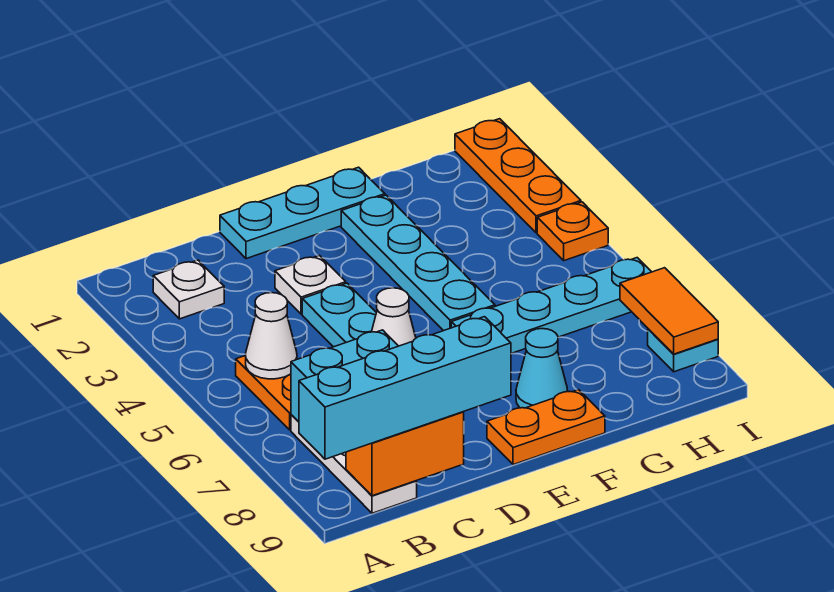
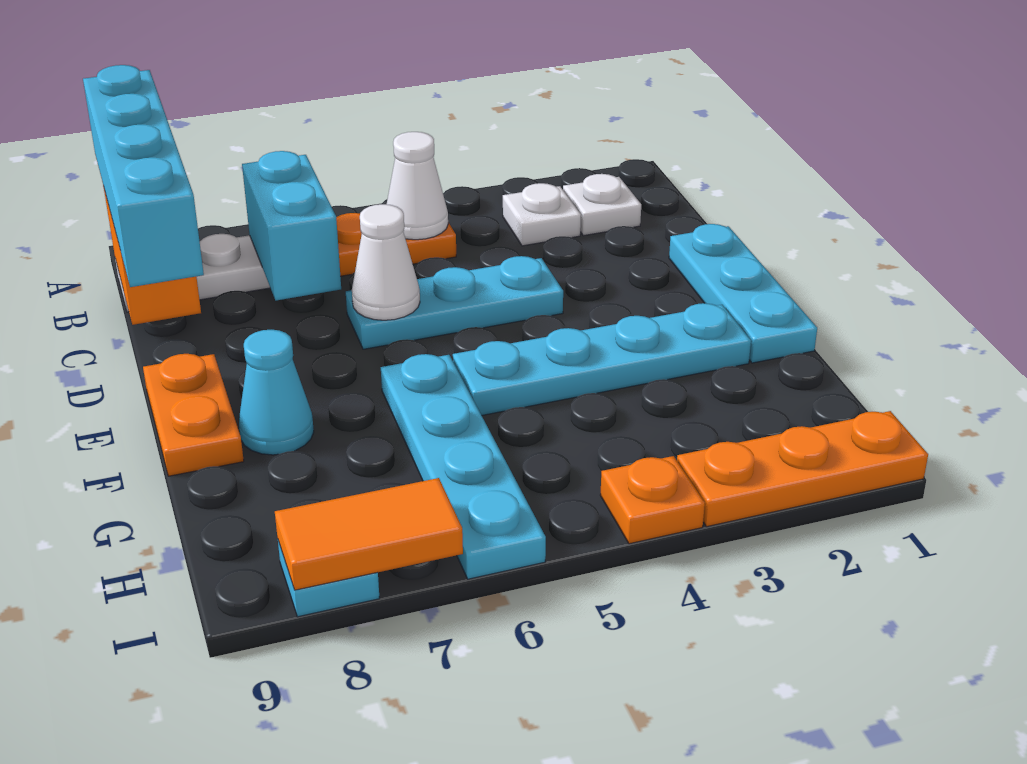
white 1x1 plate [275,255,346,314] -> white 1x1 plate moved to [503,183,581,246]

